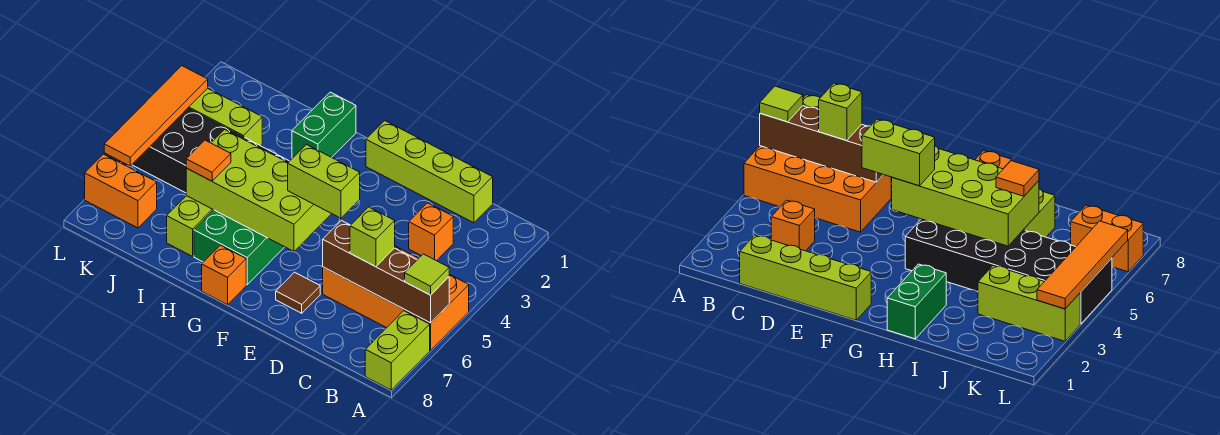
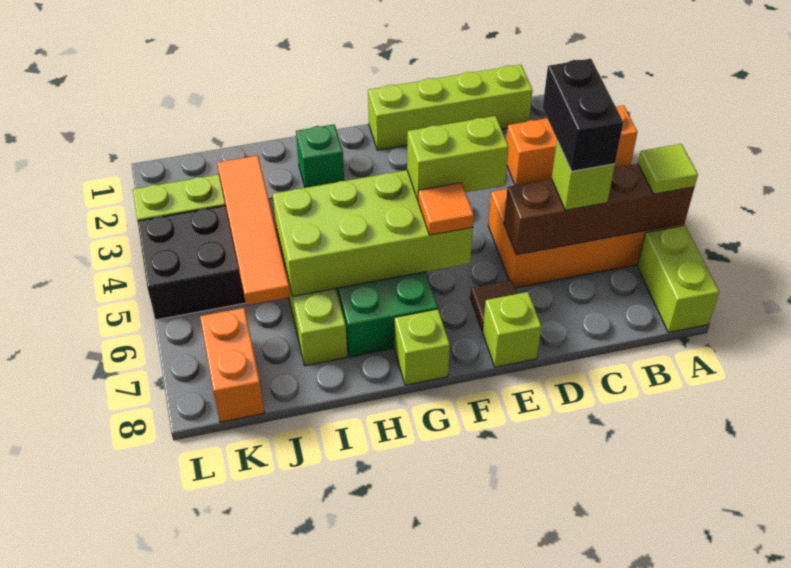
orange 1x1 brick [409,203,453,261] -> orange 1x3 brick [506,105,638,186]
none -> black 1x2 brick [543,59,623,171]
none -> lime 1x1 brick [483,292,542,367]
orange 1x1 brick [202,245,246,305] -> lime 1x1 brick [395,309,450,385]
green 1x2 brick [292,92,356,158] -> green 1x1 brick [296,124,344,188]
orange 1x1 tile [186,140,231,181] -> orange 1x1 tile moved to [418,183,474,235]
orange 1x2 brick [85,154,157,228] -> orange 1x2 brick turned to [200,308,265,422]
orange 1x4 tile [104,66,208,166] -> orange 1x4 tile moved to [217,156,290,305]

